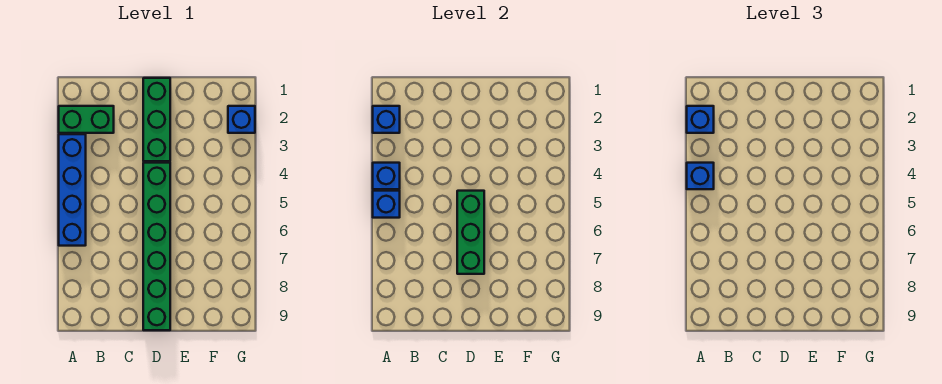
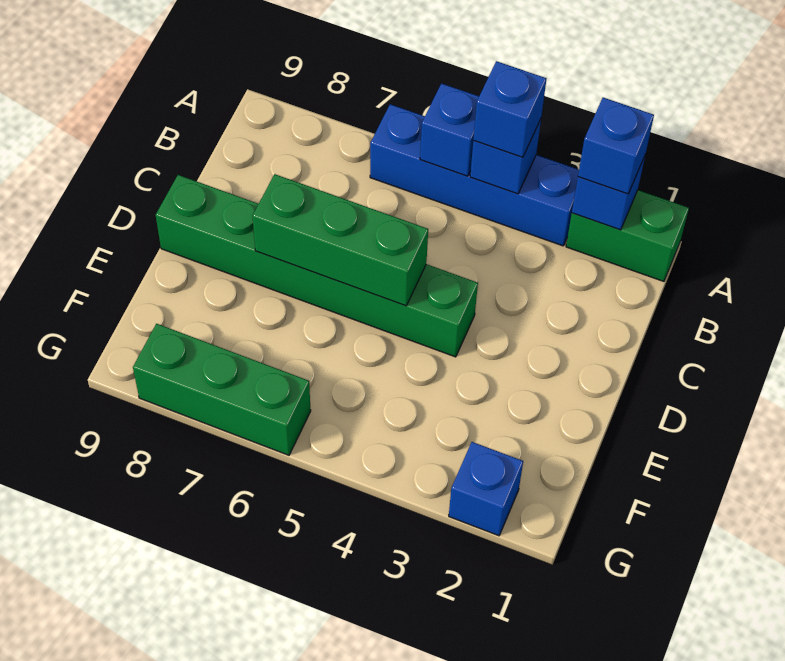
green 1x2 brick [59,106,114,133] -> green 1x2 brick turned to [566,190,689,281]
green 1x3 brick [143,78,170,161] -> green 1x3 brick moved to [133,324,311,455]

